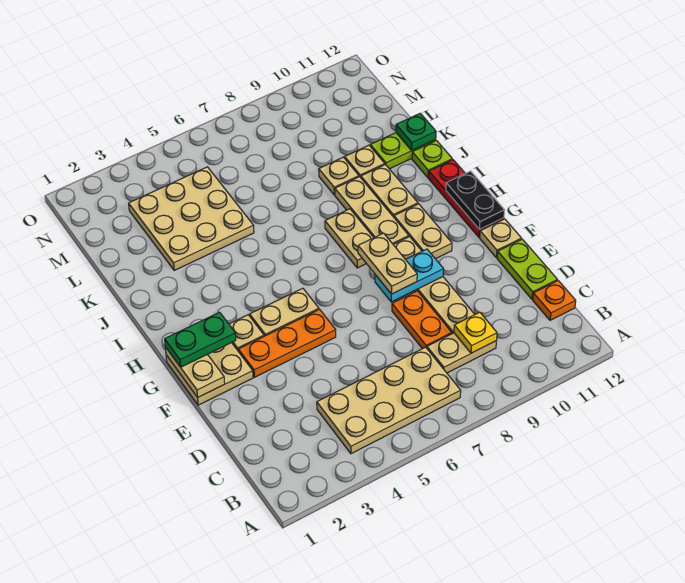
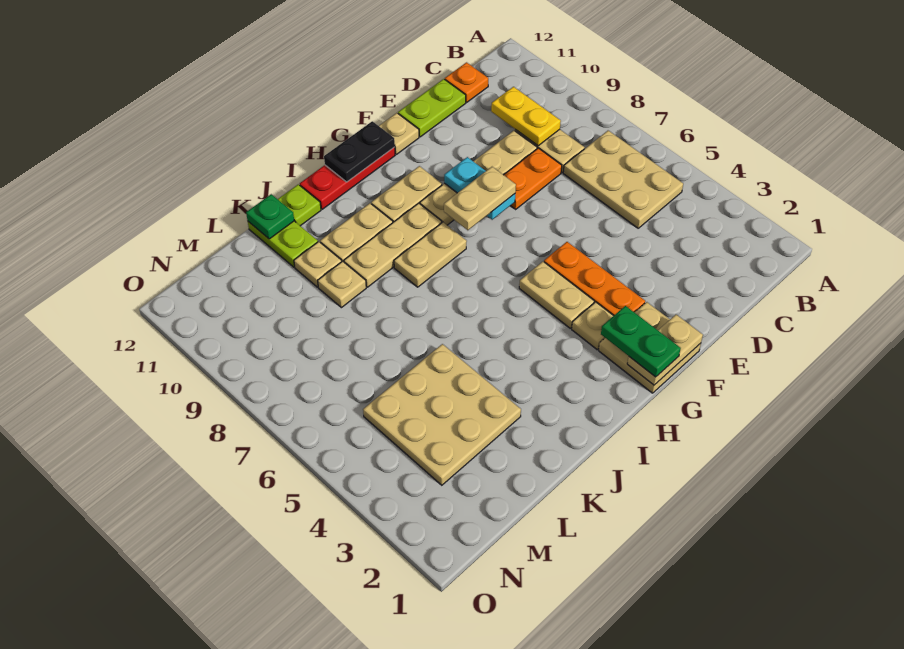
tan 2x4 plate [317,347,461,454] -> tan 2x3 plate [563,131,683,228]
yellow 1x1 plate [454,312,497,353] -> yellow 1x2 plate [491,87,561,146]

